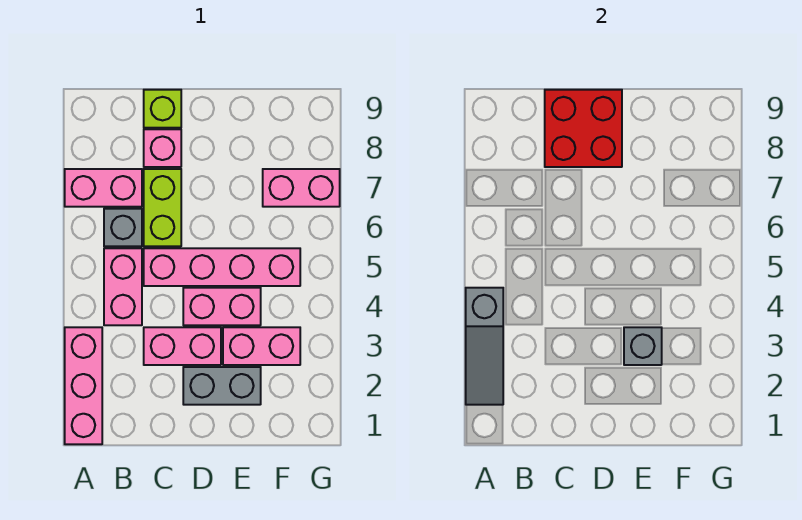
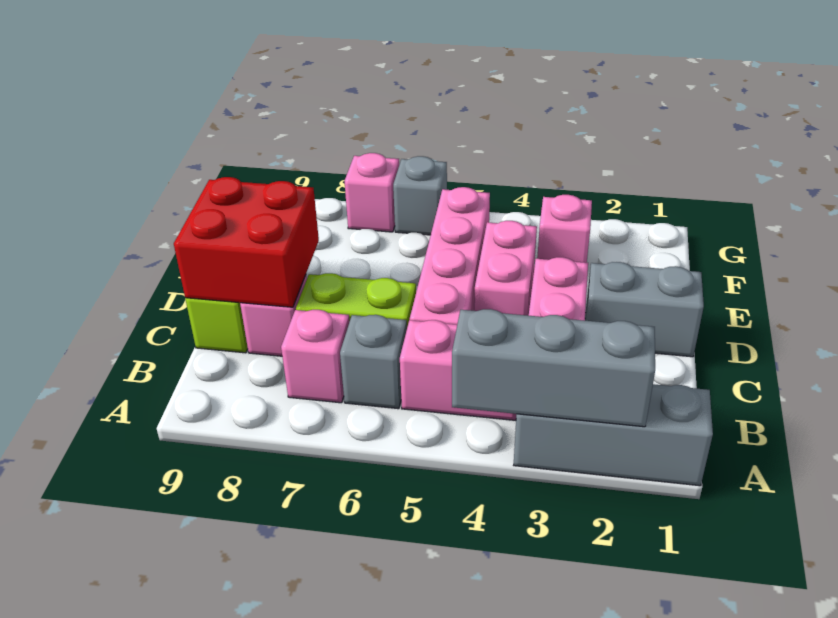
pink 1x3 brick [65,327,102,444] -> grey 1x3 brick [514,384,713,486]
grey 1x3 slope [466,288,503,405] -> grey 1x3 brick [452,309,655,427]
pink 1x2 brick [65,169,142,207] -> pink 1x1 brick [281,310,350,403]
grey 1x2 brick [183,367,261,405] -> grey 1x2 brick turned to [585,262,704,357]
pink 1x2 brick [223,327,300,365] -> pink 1x1 brick [537,195,592,263]
grey 1x1 brick [624,327,662,365] -> grey 1x1 brick moved to [393,156,447,235]
pink 1x2 brick [263,169,340,207] -> pink 1x1 brick [345,153,399,232]

